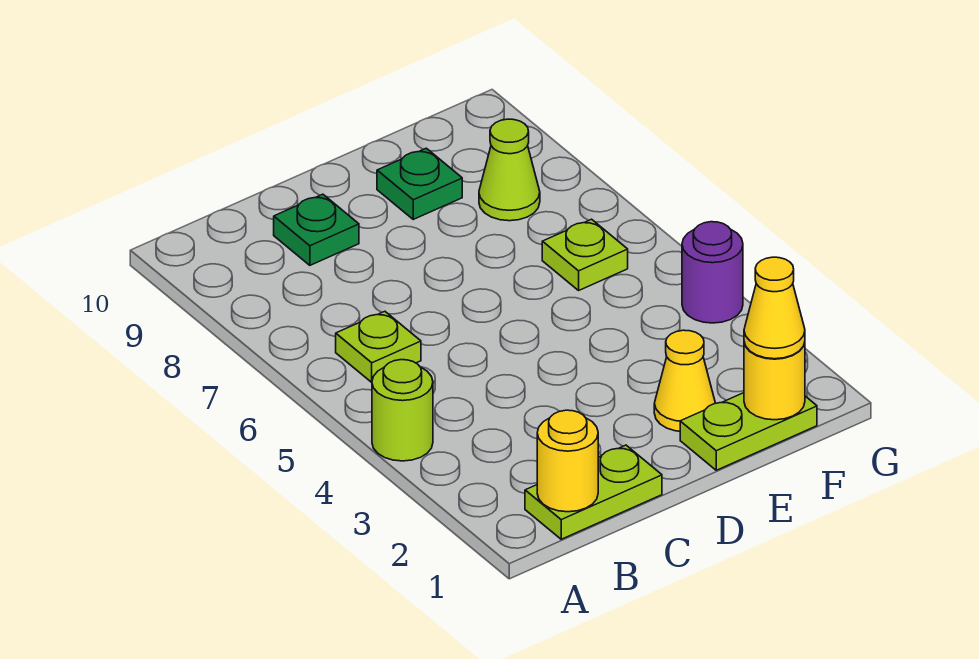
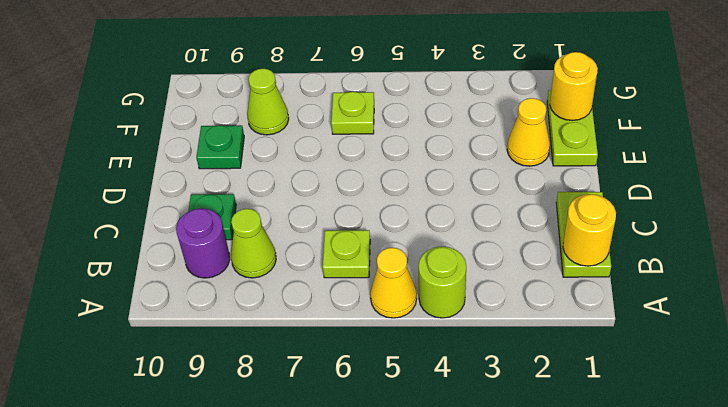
none -> lime 1x1 cone [231,209,276,278]
yellow 1x1 cone [744,257,805,359] -> yellow 1x1 cone moved to [370,248,417,318]
purple 1x1 round brick [682,222,743,323] -> purple 1x1 round brick moved to [176,208,230,278]

